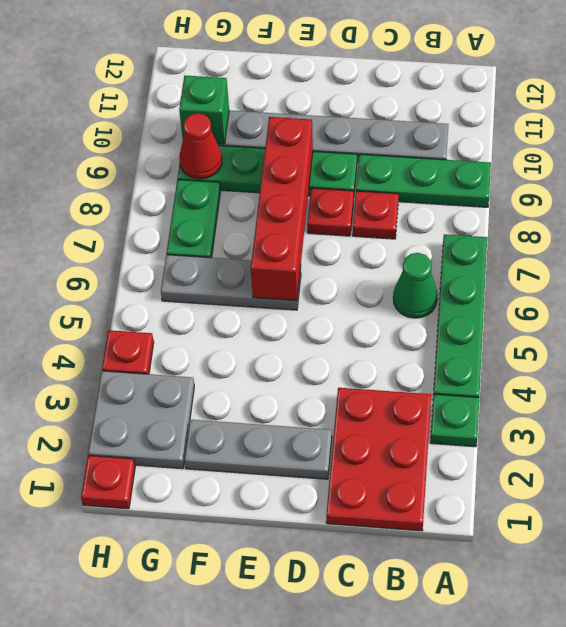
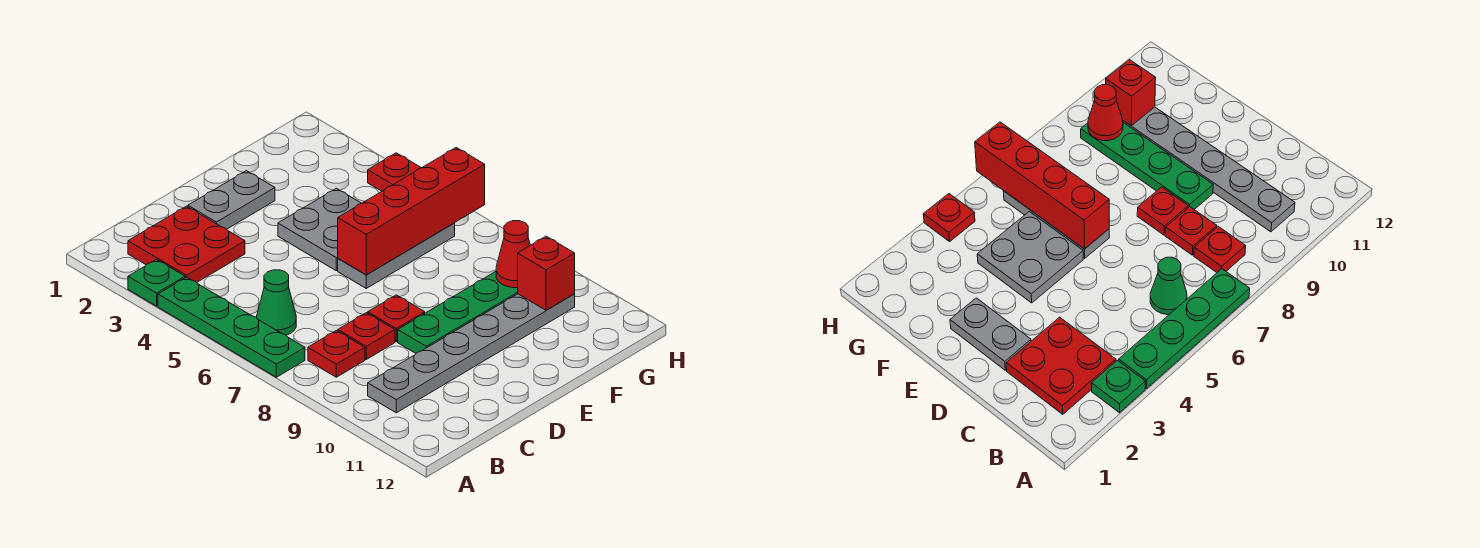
green 1x3 plate [356,154,491,207] -> none
red 2x3 plate [326,388,431,531] -> red 2x2 plate [128,206,245,282]
grey 1x3 plate [185,420,332,479] -> grey 1x2 plate [188,171,275,229]
red 1x4 brick [251,117,313,301] -> red 1x4 brick turned to [338,148,485,275]
grey 2x2 plate [88,371,194,469] -> grey 2x2 plate moved to [278,188,361,271]
green 1x2 plate [166,180,220,258] -> none
green 1x1 brick [179,76,229,144] -> red 1x1 brick [518,236,575,310]
red 1x1 plate [81,455,135,509] -> red 1x1 plate moved to [308,331,365,377]

